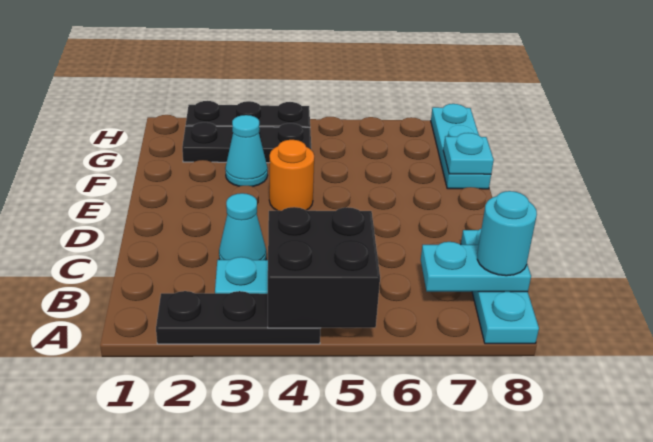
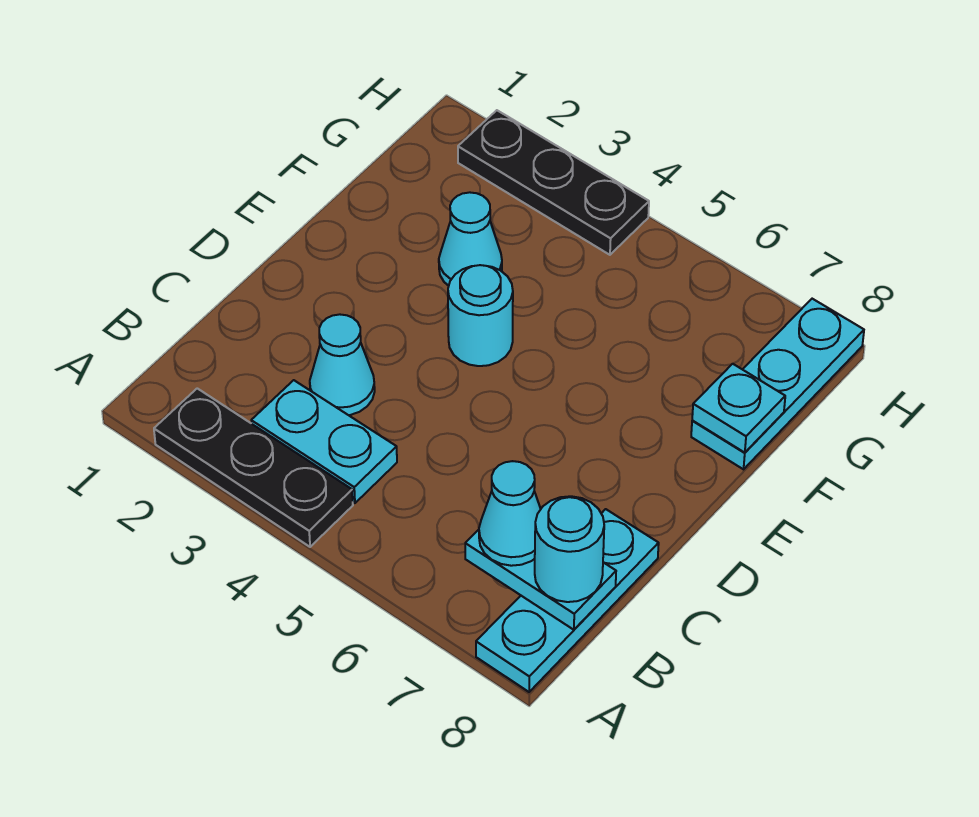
black 2x2 brick [268,207,380,328] -> none
none -> cyan 1x1 cone [479,461,541,566]
orange 1x1 round brick [269,140,314,211] -> cyan 1x1 round brick [448,265,513,366]
black 1x3 plate [182,122,311,163] -> none

